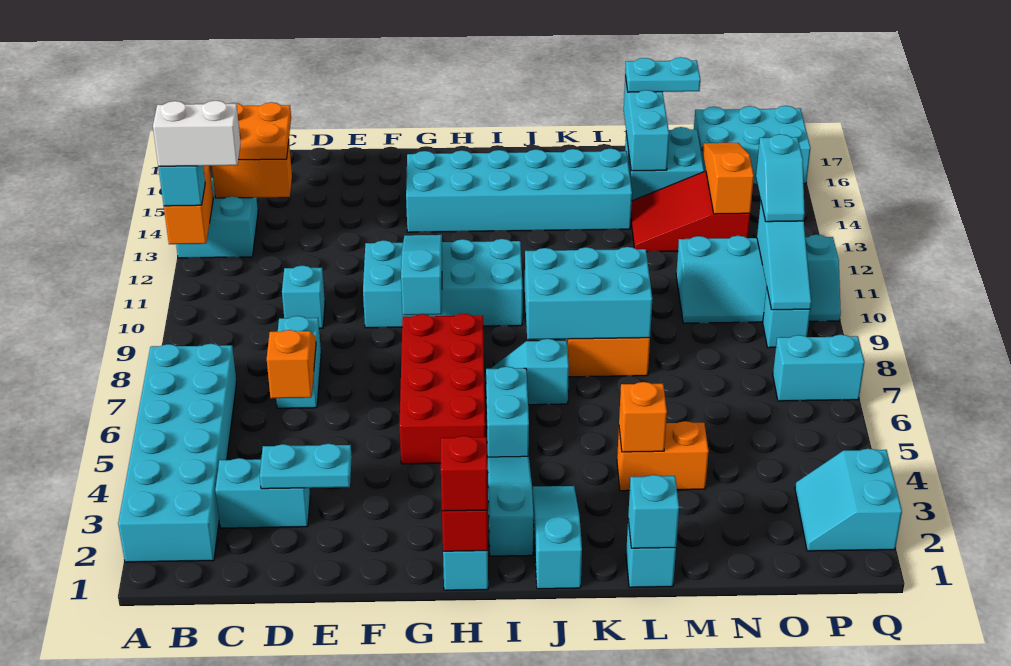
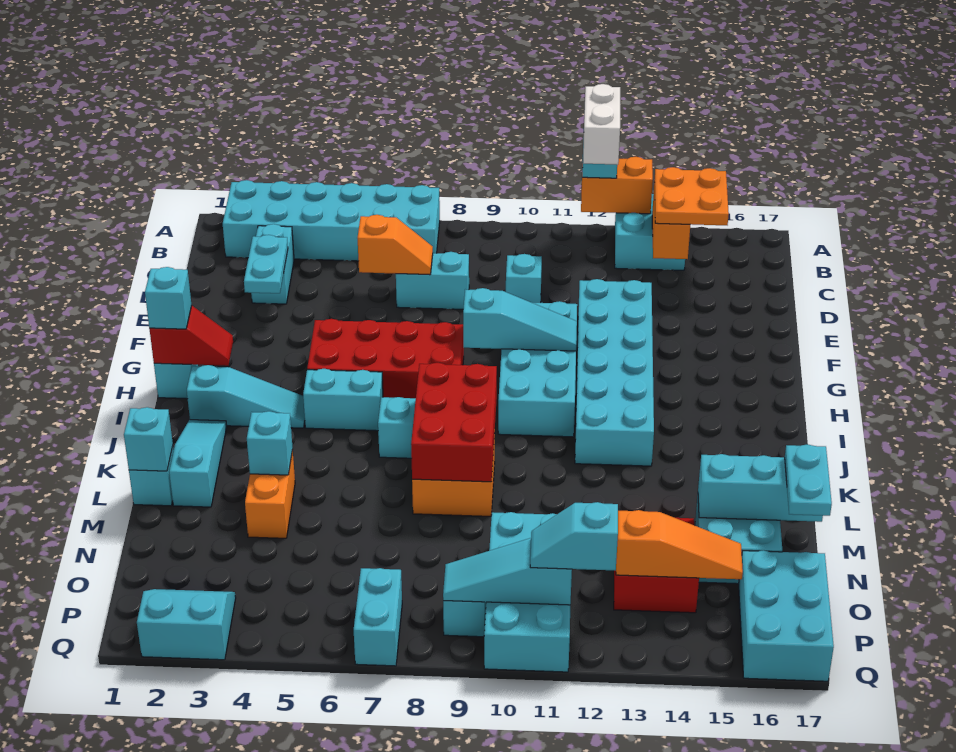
cyan 2x6 brick [406,149,632,232] -> cyan 2x6 brick moved to [575,279,654,466]
red 1x1 brick [441,436,488,511] -> cyan 1x1 brick [145,267,192,329]
cyan 1x3 slope [532,486,582,589] -> cyan 1x3 slope turned to [169,420,227,507]
cyan 2x3 brick [525,247,652,340] -> red 2x3 brick [411,363,497,482]
orange 1x1 brick [619,382,667,452] -> cyan 1x1 brick [247,411,293,475]
cyan 2x4 slope [676,235,841,323] -> cyan 2x4 brick [484,512,570,672]

